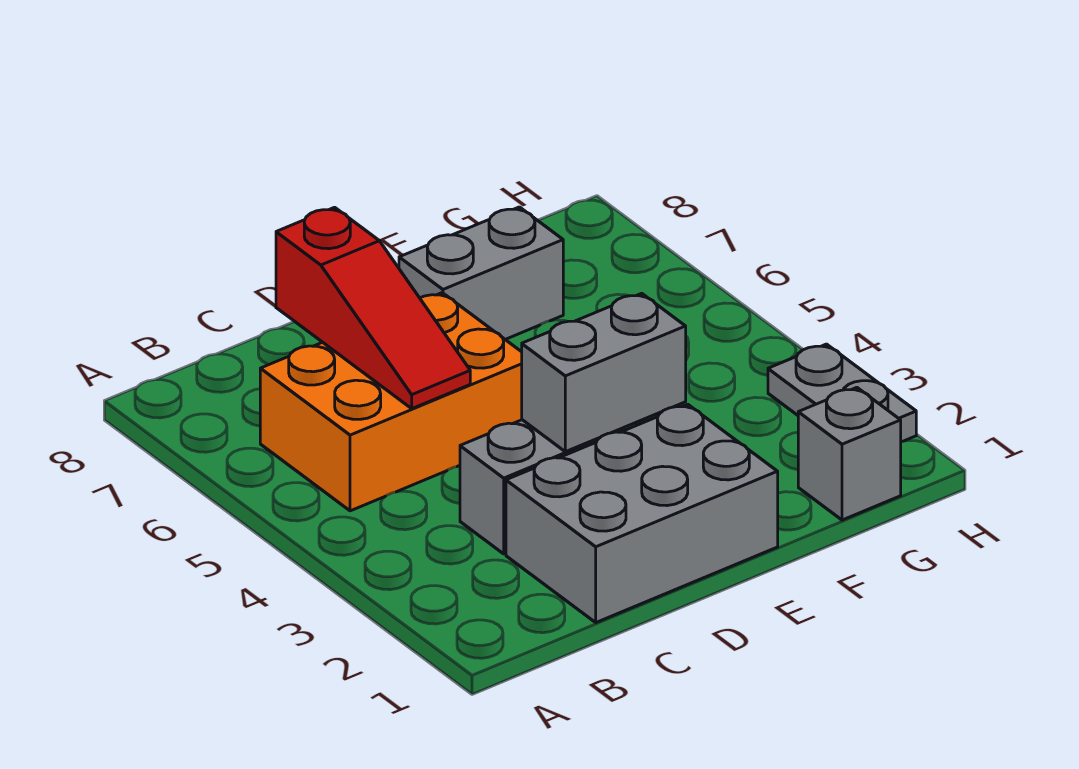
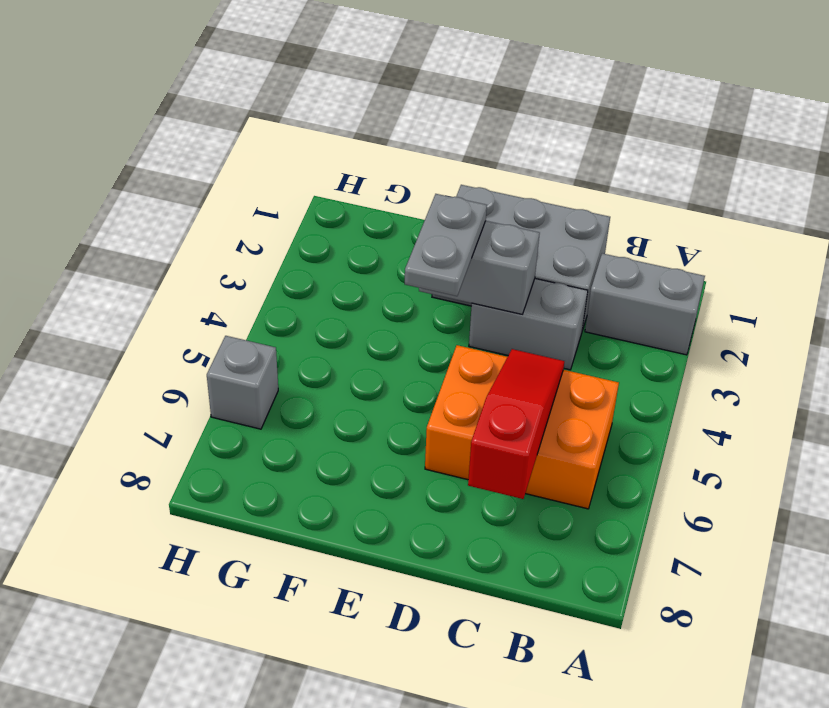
grey 1x2 brick [399,207,563,340] -> grey 1x2 brick moved to [585,253,705,355]
grey 1x1 brick [798,387,901,520] -> grey 1x1 brick moved to [207,336,278,429]
grey 1x2 plate [768,344,916,442] -> grey 1x2 plate moved to [405,194,487,296]

